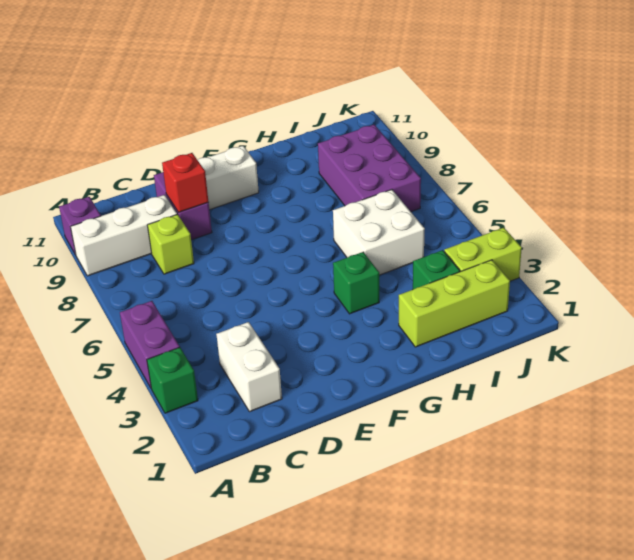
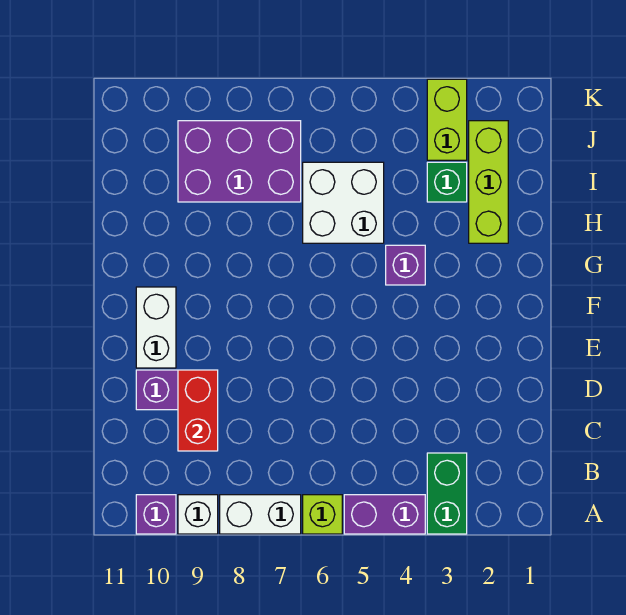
green 1x1 brick [147,347,198,413] -> green 1x2 brick [427,453,467,534]
white 1x3 brick [71,195,177,276] -> white 1x1 brick [178,495,218,534]
white 1x2 brick [216,322,282,412] -> white 1x2 brick moved to [220,495,301,534]
lime 1x1 brick [147,214,194,274] -> lime 1x1 brick moved to [303,495,342,534]
red 1x1 brick [162,153,208,212] -> red 1x2 brick [178,370,218,451]
green 1x1 brick [333,252,379,314] -> purple 1x1 brick [386,245,425,285]

